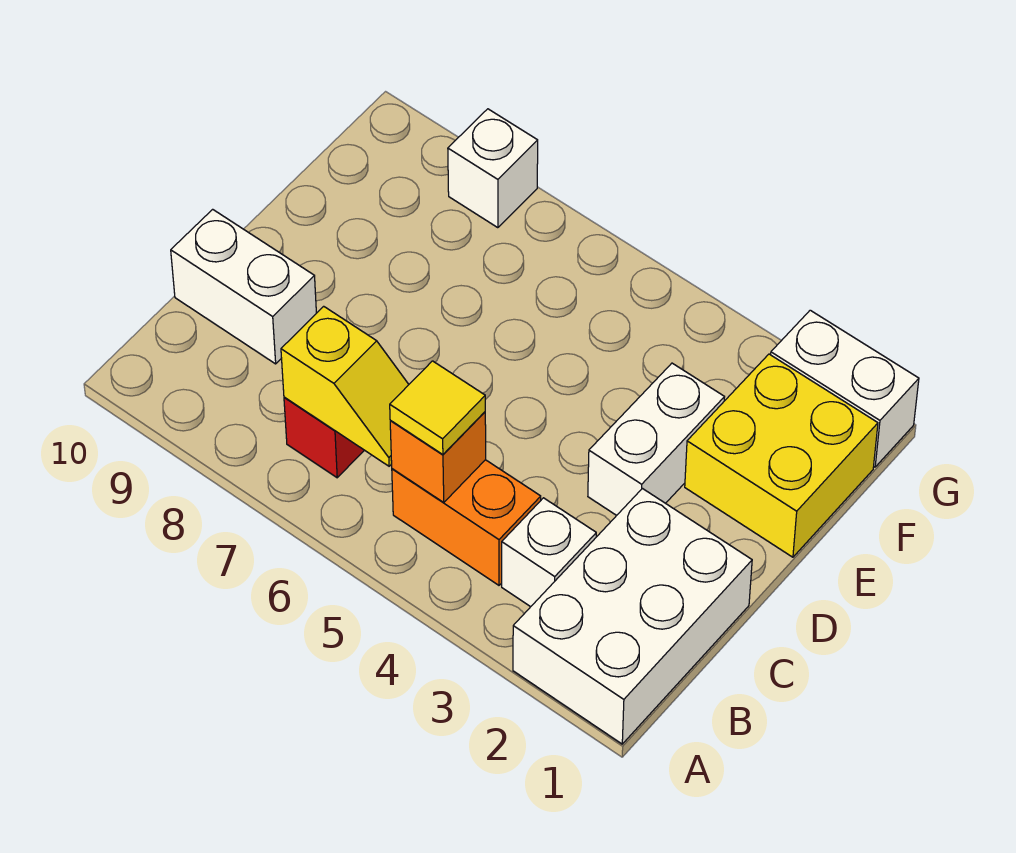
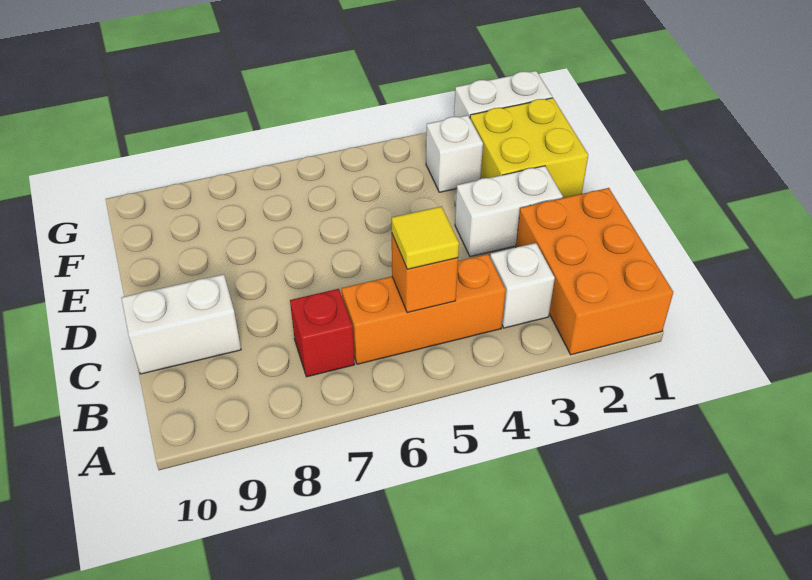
white 2x3 brick [513,489,752,744] -> orange 2x3 brick [516,188,673,355]
orange 1x2 brick [392,460,541,585] -> orange 1x3 brick [342,254,506,364]
yellow 1x2 slope [281,306,409,466] -> none
white 1x2 brick [588,363,724,515] -> white 1x2 brick turned to [455,166,563,257]
white 1x1 brick [448,109,538,228] -> white 1x1 brick moved to [426,115,483,192]

